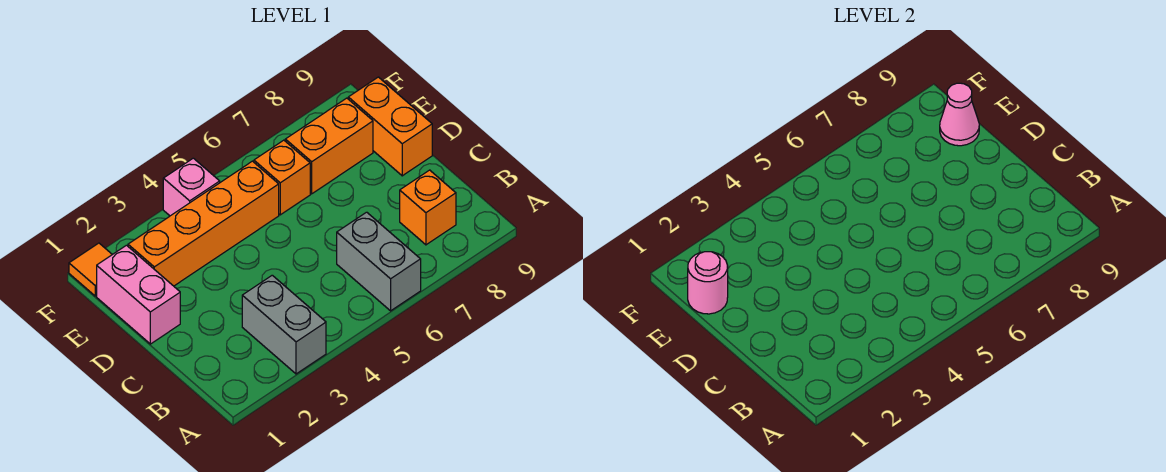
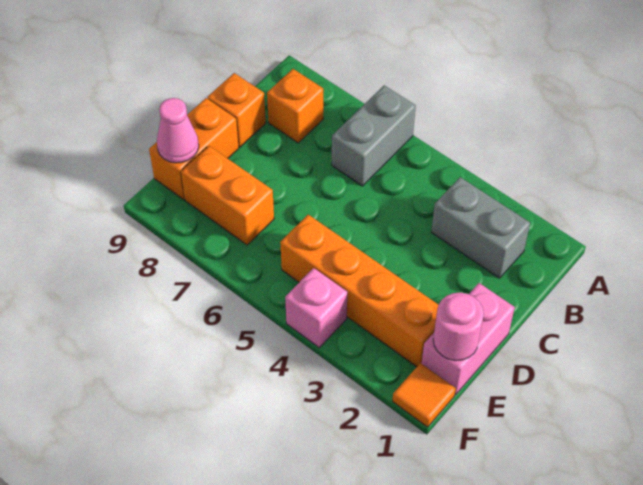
grey 1x2 brick [242,275,326,374] -> grey 1x2 brick turned to [431,177,530,278]
orange 1x1 brick [254,140,310,215] -> orange 1x1 brick moved to [208,73,266,147]

